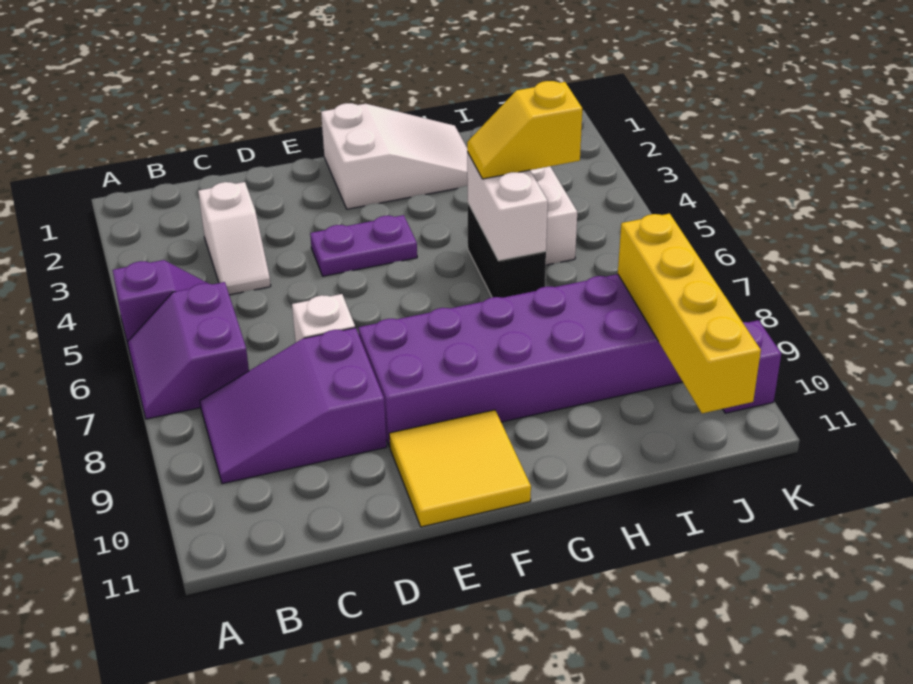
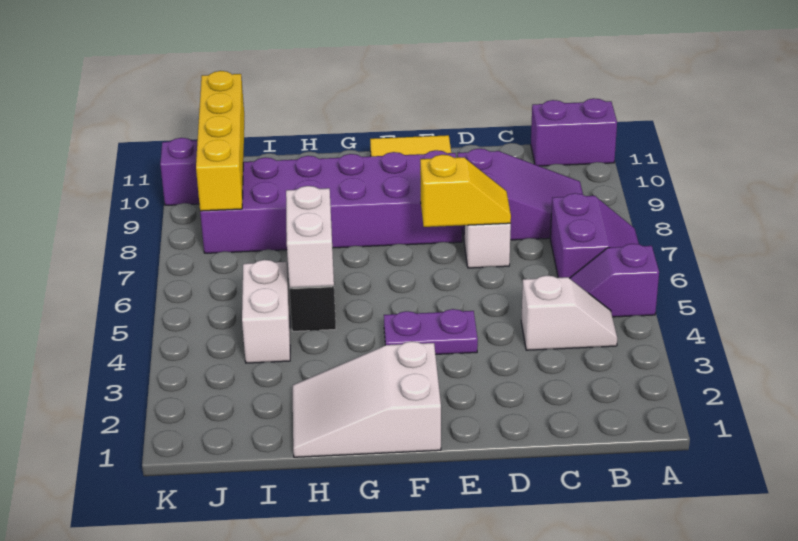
none -> purple 1x2 brick [531,98,617,166]
white 1x2 slope [198,182,271,295] -> white 1x2 slope turned to [521,275,617,350]
yellow 1x2 slope [467,81,582,179] -> yellow 1x2 slope moved to [420,155,511,227]

